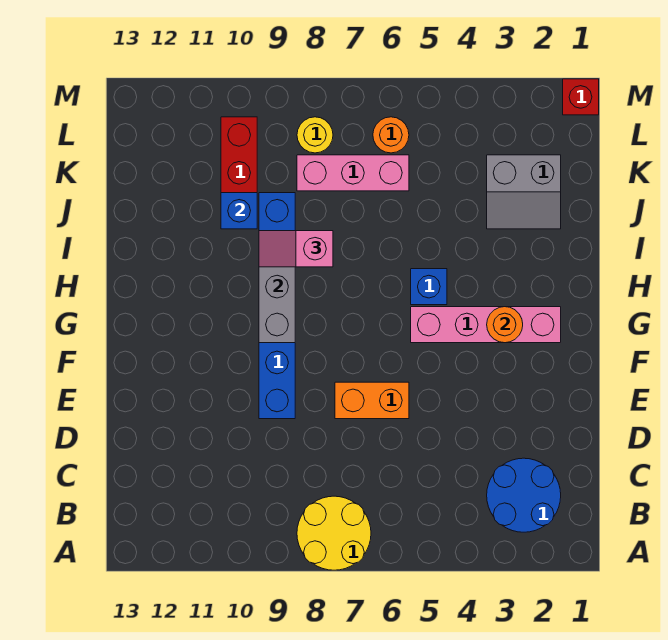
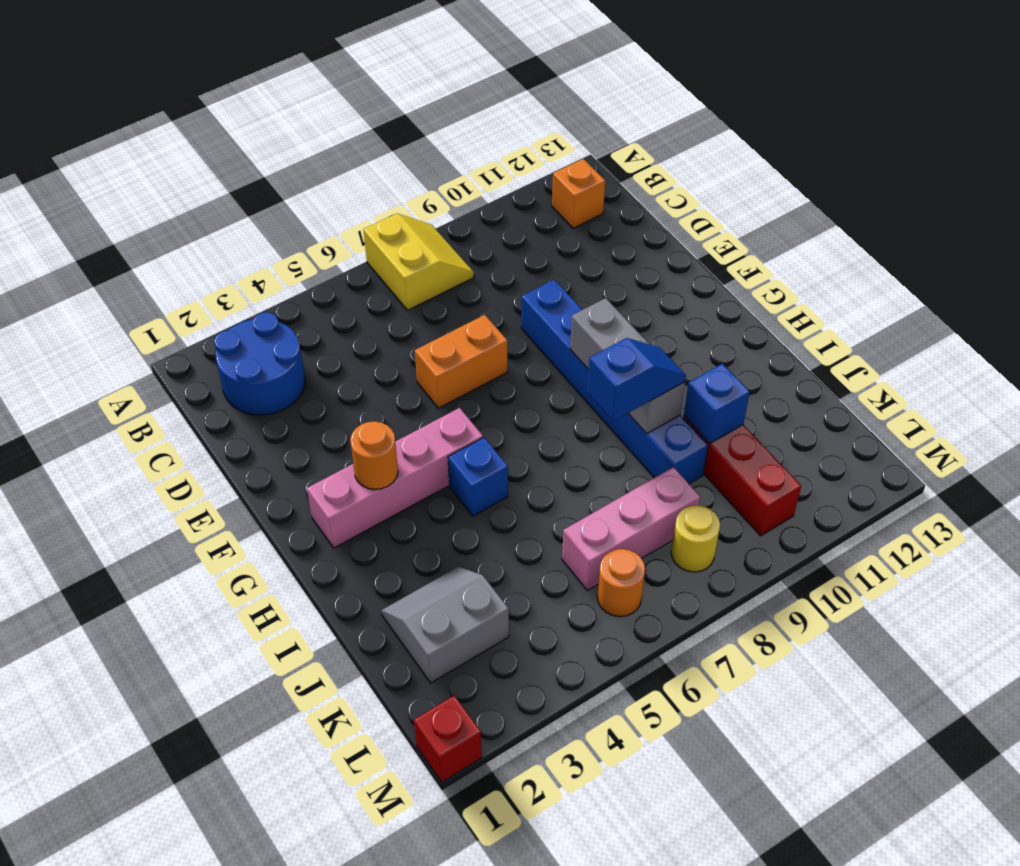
yellow 2x2 round brick [297,496,371,570] -> yellow 2x2 slope [363,214,474,310]
none -> orange 1x1 brick [552,159,605,228]
pink 1x2 slope [259,231,333,267] -> blue 1x2 slope [587,338,686,421]

